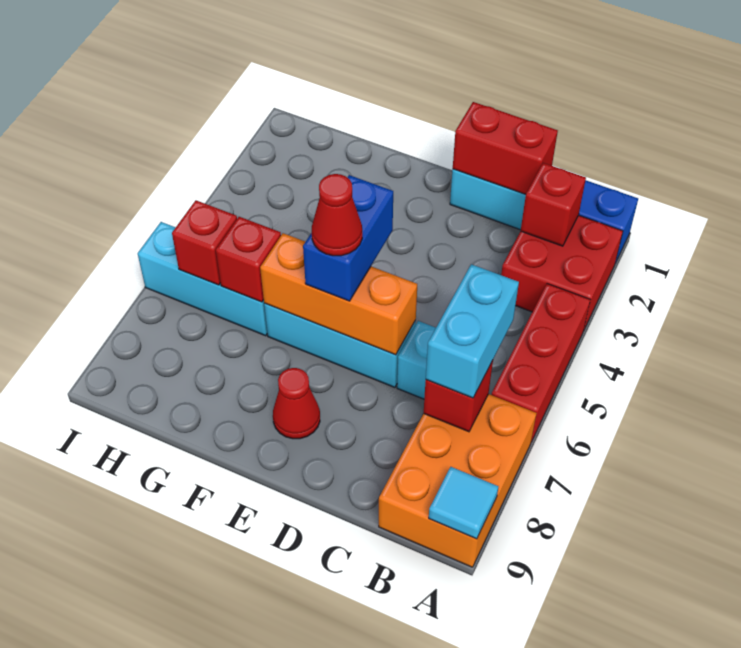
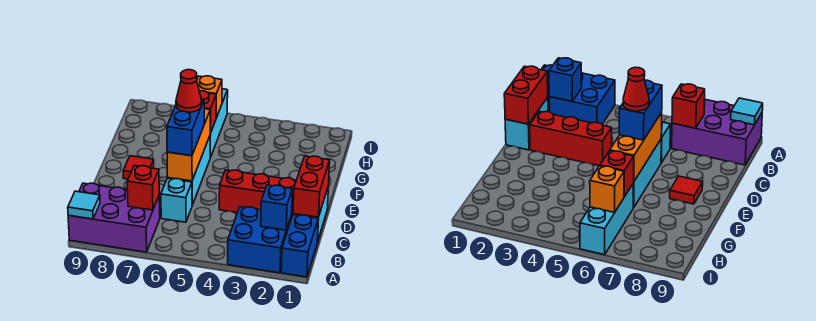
red 2x2 brick [501,215,623,331] -> blue 2x2 brick [228,207,292,273]
red 1x3 brick [492,284,590,442] -> red 1x3 brick moved to [219,170,296,218]
orange 2x3 brick [379,394,537,567] -> purple 2x3 brick [68,183,160,252]
red 1x1 brick [521,163,586,246] -> blue 1x1 brick [261,185,292,230]
cyan 1x2 brick [426,264,519,398] -> none
blue 1x2 brick [303,175,393,301] -> blue 1x2 brick turned to [167,99,204,156]
red 1x1 cone [273,368,320,439] -> red 1x1 tile [123,156,154,179]
red 1x1 brick [172,200,237,285] -> orange 1x1 brick [197,76,222,118]

